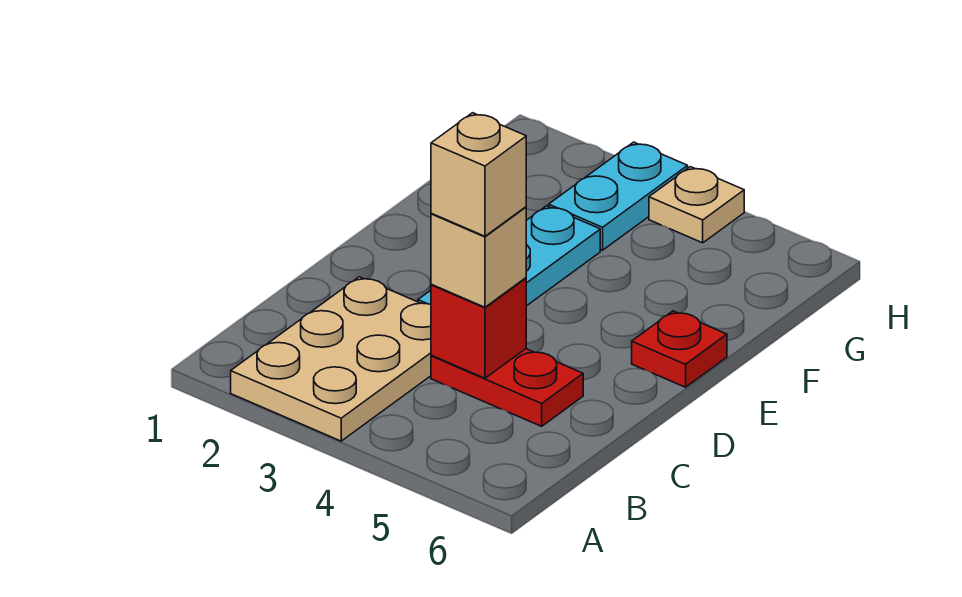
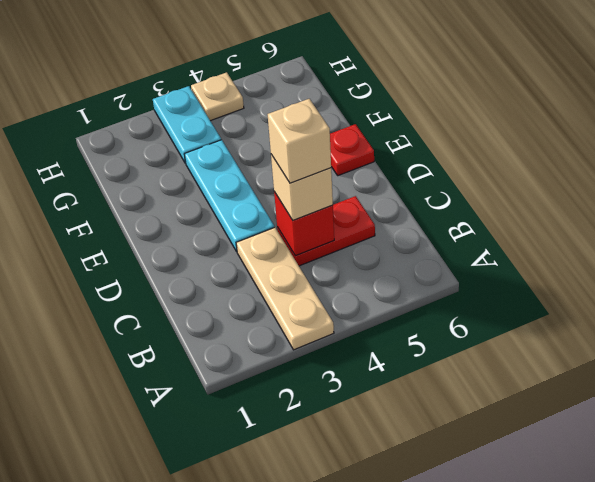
tan 2x3 plate [231,277,431,441] -> tan 1x3 plate [236,227,334,350]

